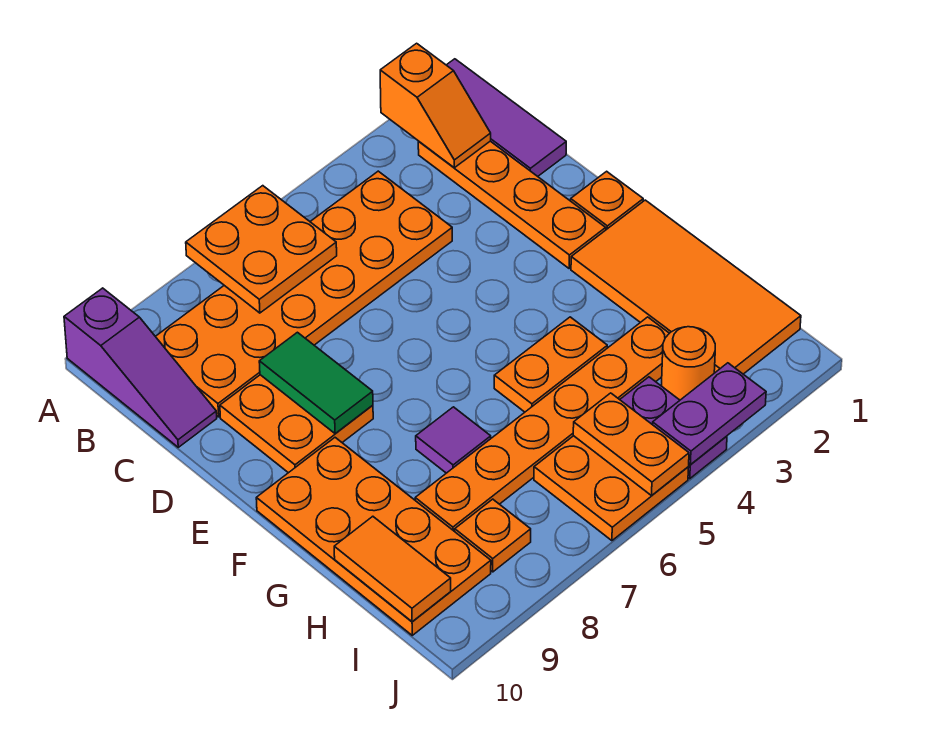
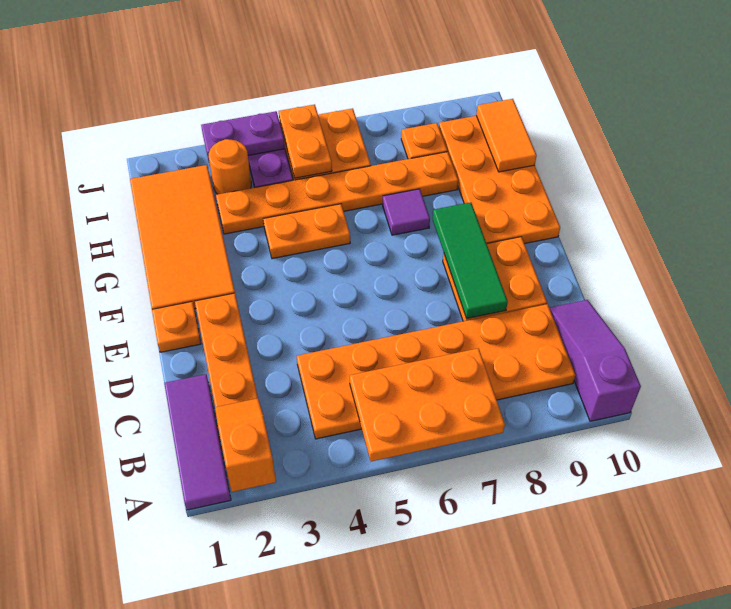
orange 2x2 plate [186,186,337,313] -> orange 2x3 plate [350,348,505,461]
green 1x2 tile [259,332,373,434] -> green 1x3 tile [433,202,508,319]

